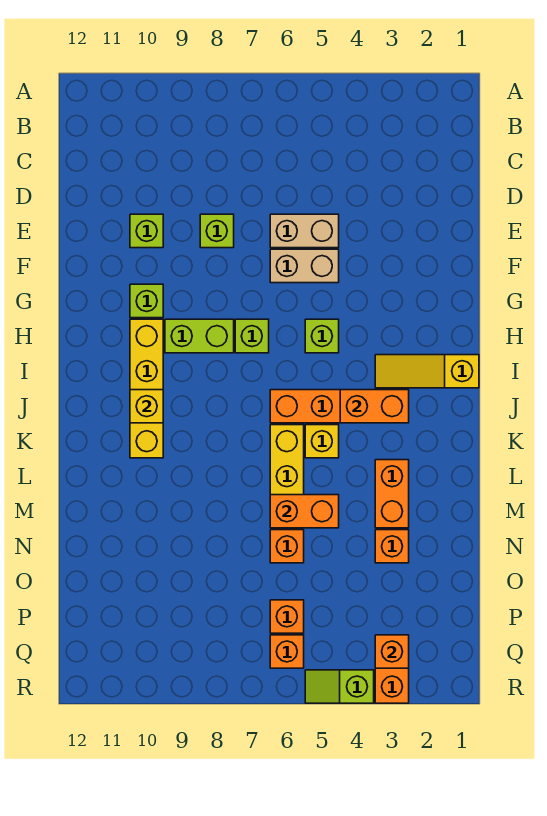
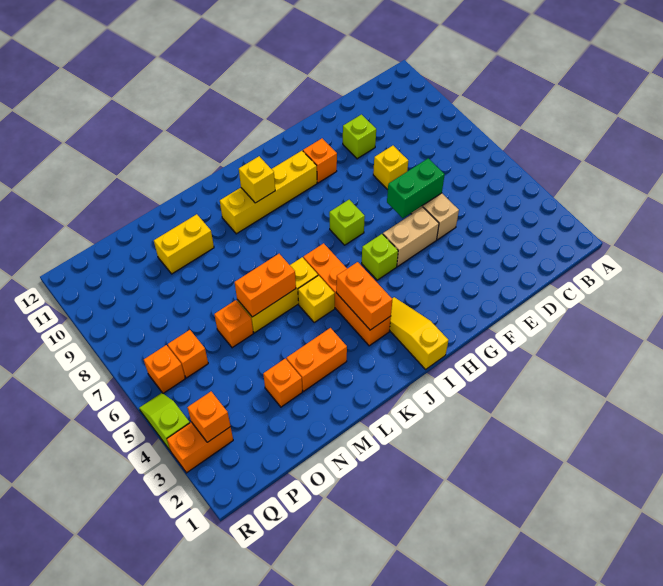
none -> green 1x2 brick [387,158,445,218]
lime 1x1 brick [200,214,234,248] -> yellow 1x1 brick [373,146,408,190]
tan 1x2 brick [270,249,339,283] -> tan 1x2 brick turned to [383,207,439,266]
lime 1x1 brick [130,284,163,318] -> orange 1x1 brick [303,139,337,183]
lime 1x2 brick [165,319,234,353] -> none
orange 1x2 brick [270,495,339,528] -> orange 1x2 brick turned to [235,254,296,317]
none -> yellow 1x2 brick [154,214,214,274]

